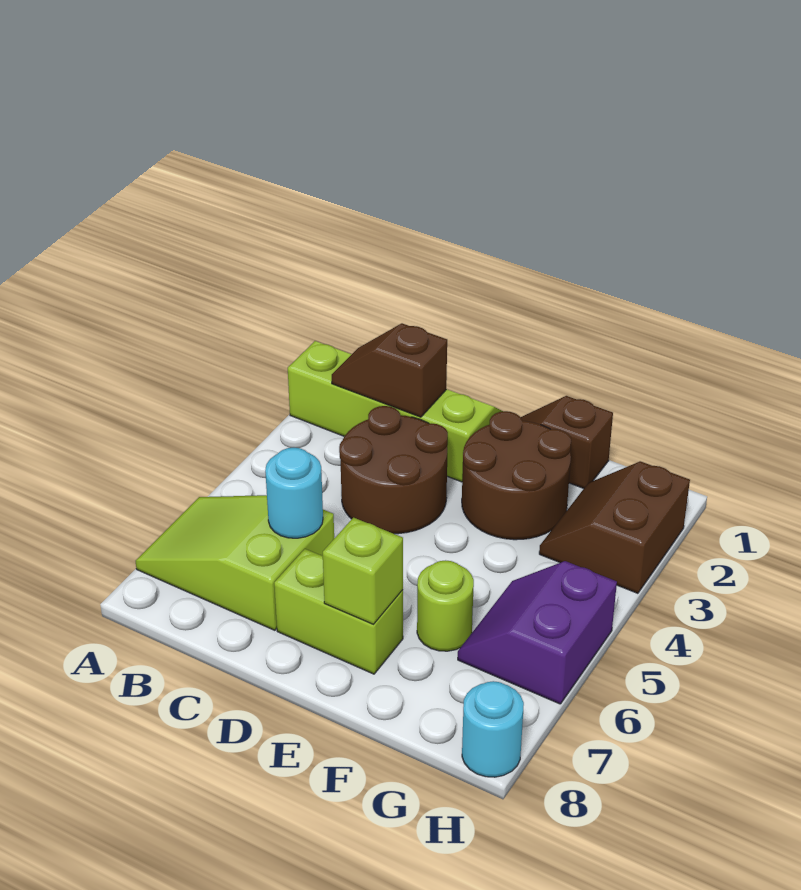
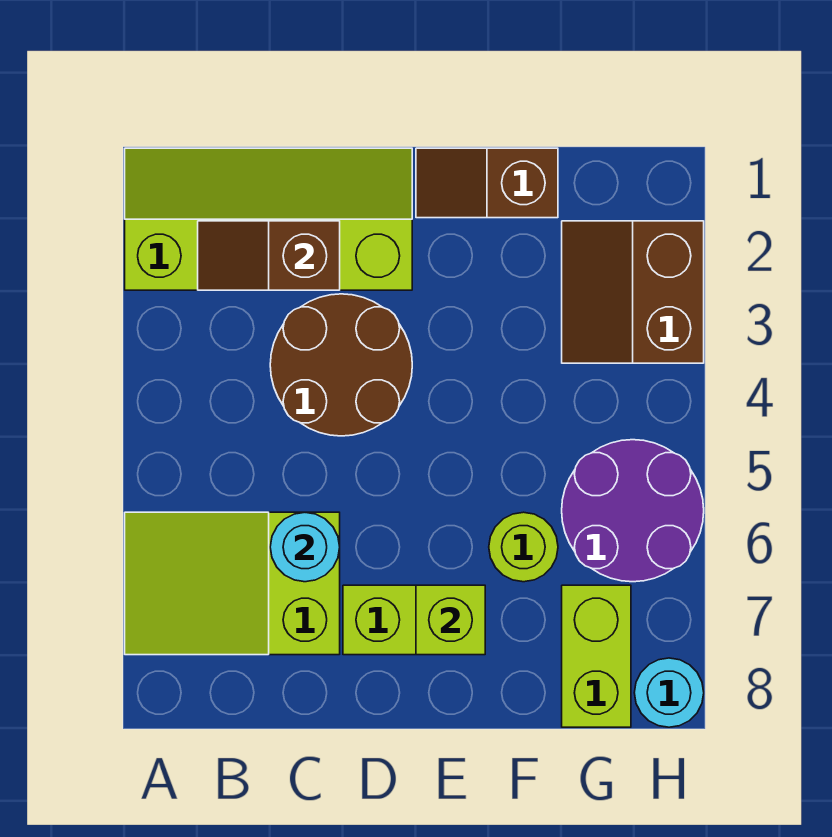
brown 2x2 round brick [462,411,571,540] -> none
purple 2x2 slope [458,561,617,704] -> purple 2x2 round brick [562,440,704,582]
none -> lime 1x2 brick [562,585,631,727]

